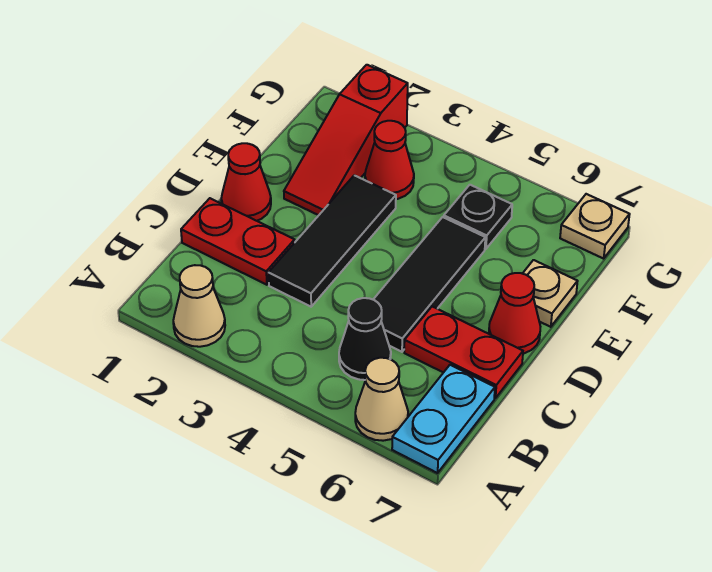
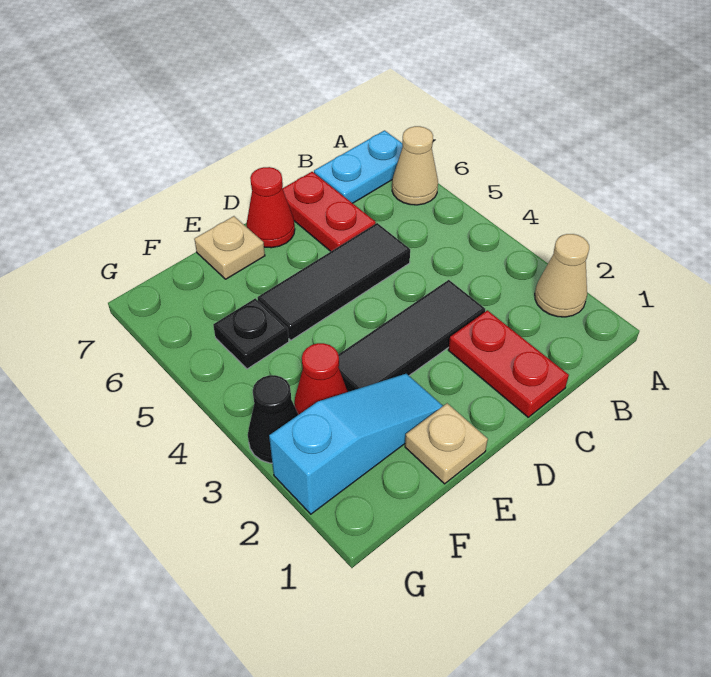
black 1x1 cone [339,298,391,380] -> black 1x1 cone moved to [248,375,299,463]
red 1x1 cone [221,143,271,221] -> none
red 1x3 slope [284,65,408,215] -> cyan 1x3 slope [269,374,443,514]
tan 1x1 plate [560,194,630,259] -> tan 1x1 plate moved to [405,403,488,484]

